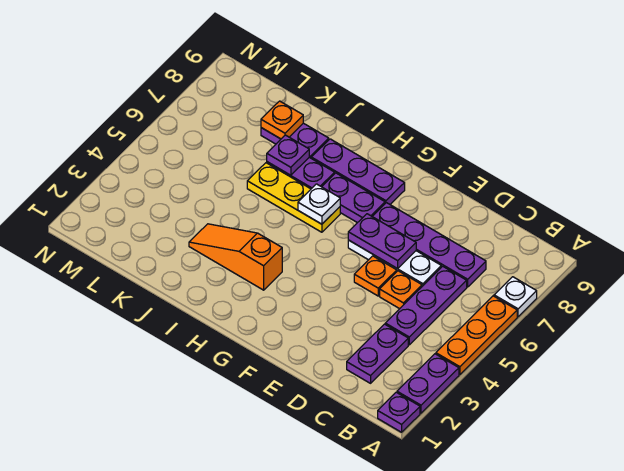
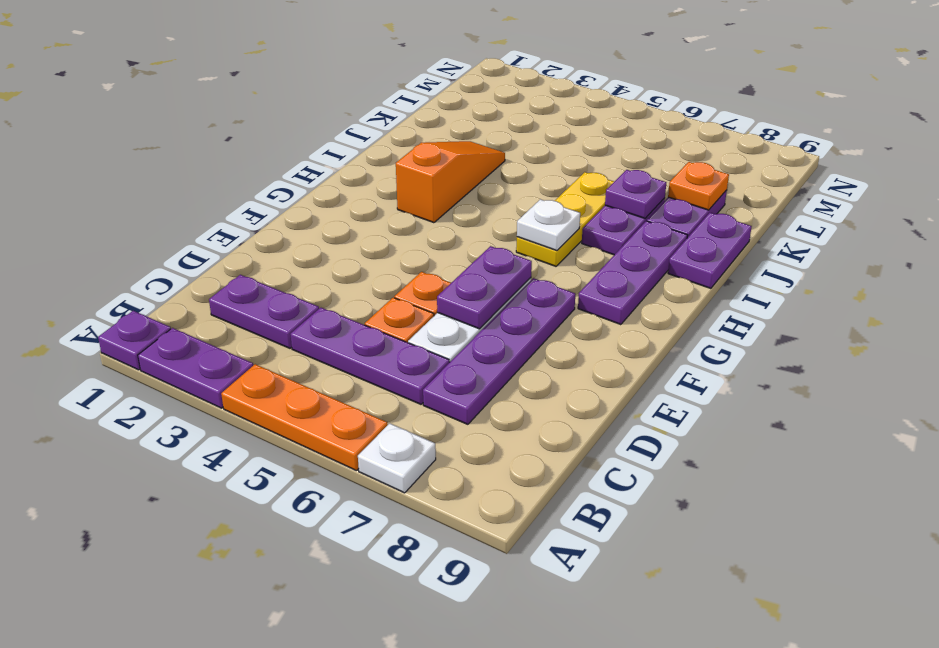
purple 1x2 plate [322,173,385,223] -> purple 1x2 plate moved to [668,213,752,288]

